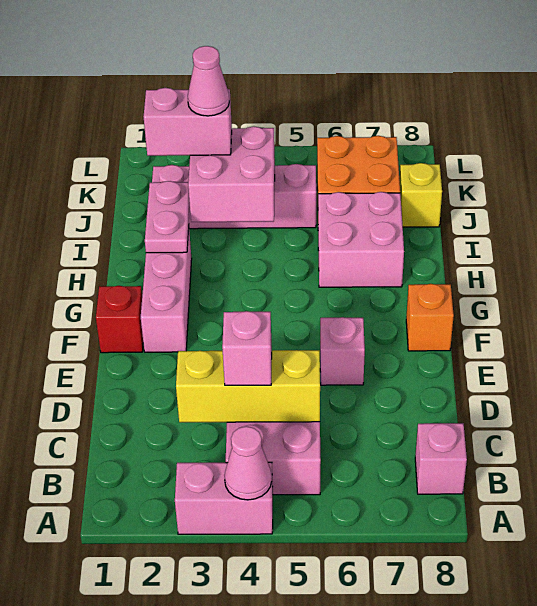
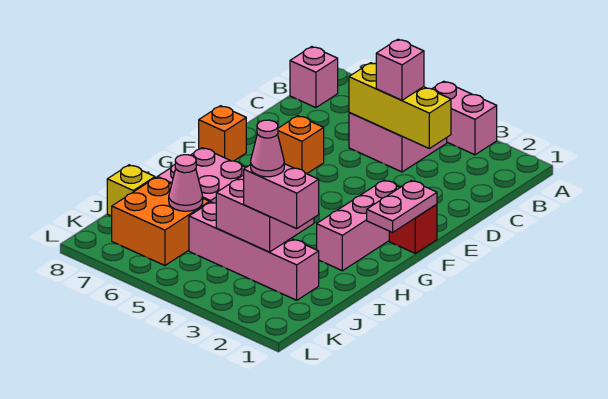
pink 1x1 cone [225,426,272,500] -> pink 1x1 cone moved to [169,155,203,211]
pink 1x1 brick [320,317,365,385] -> orange 1x1 brick [278,116,324,174]
pink 1x2 plate [145,181,190,253] -> pink 1x2 plate moved to [367,181,437,232]

